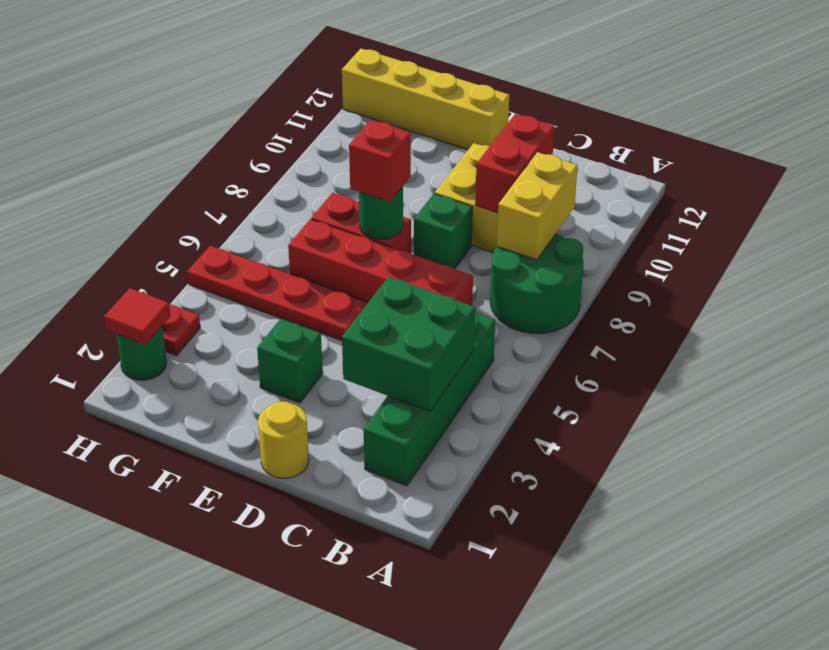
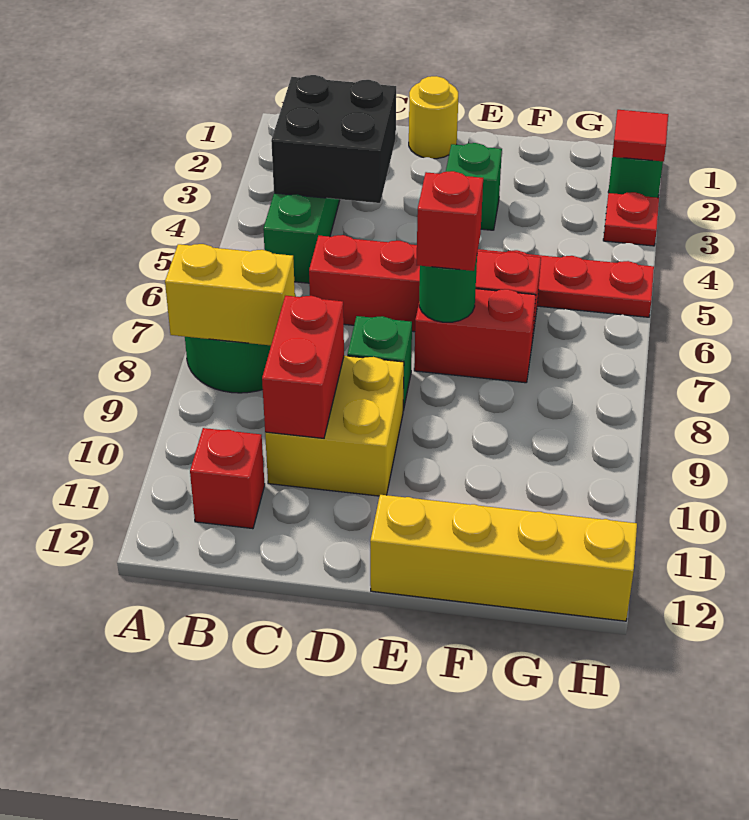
green 2x2 brick [342,277,475,411] -> black 2x2 brick [271,75,396,203]
yellow 1x2 brick [497,152,578,260] -> yellow 1x2 brick turned to [165,244,295,345]
none -> red 1x1 brick [190,428,265,529]

